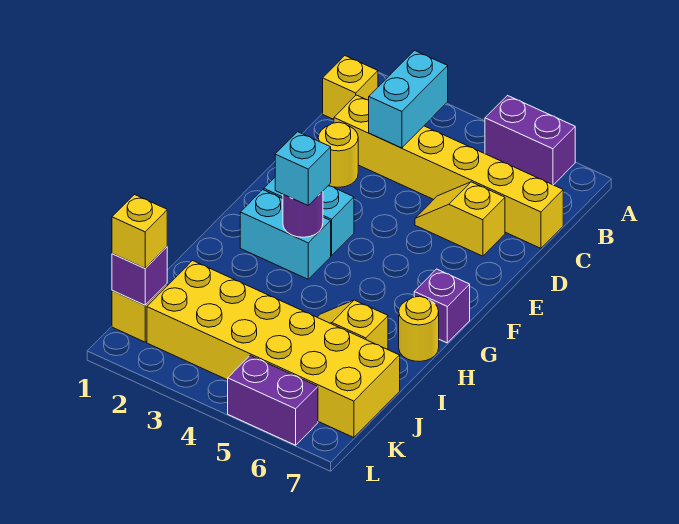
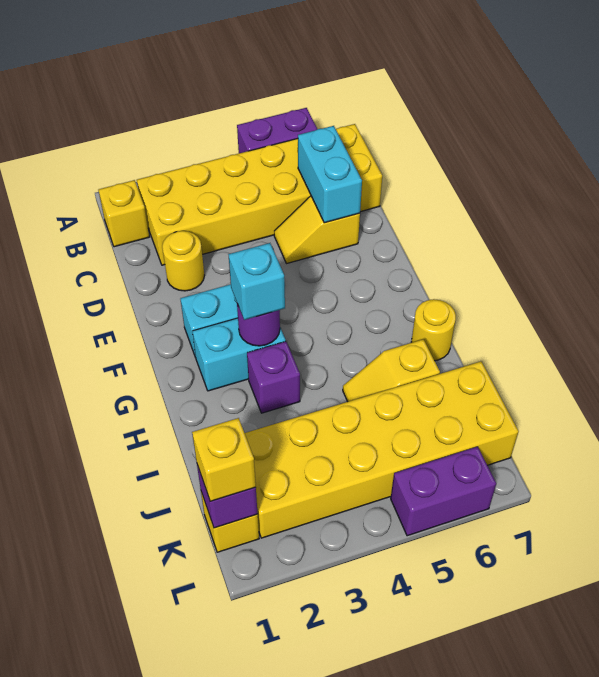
cyan 1x2 brick [369,51,448,148] -> cyan 1x2 brick moved to [298,126,362,223]
yellow 1x6 brick [334,95,563,248] -> yellow 2x6 brick [137,124,382,265]
purple 1x1 brick [414,269,470,343] -> purple 1x1 brick moved to [247,341,300,413]

